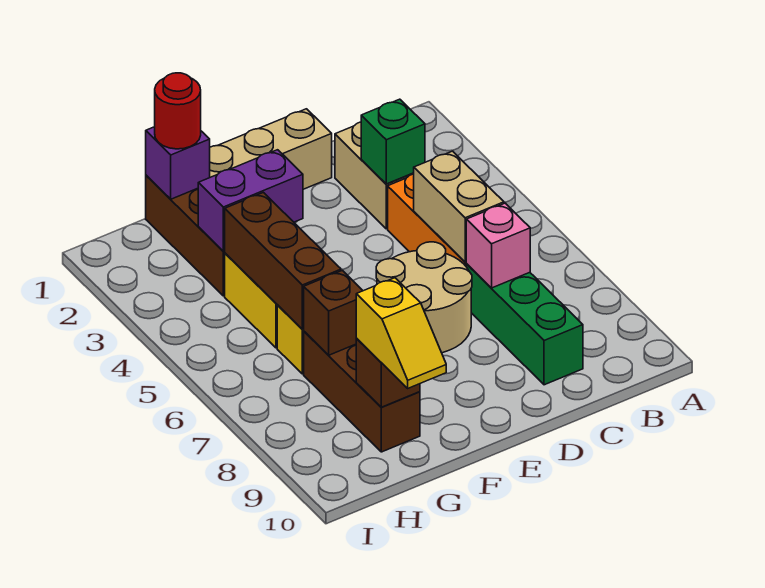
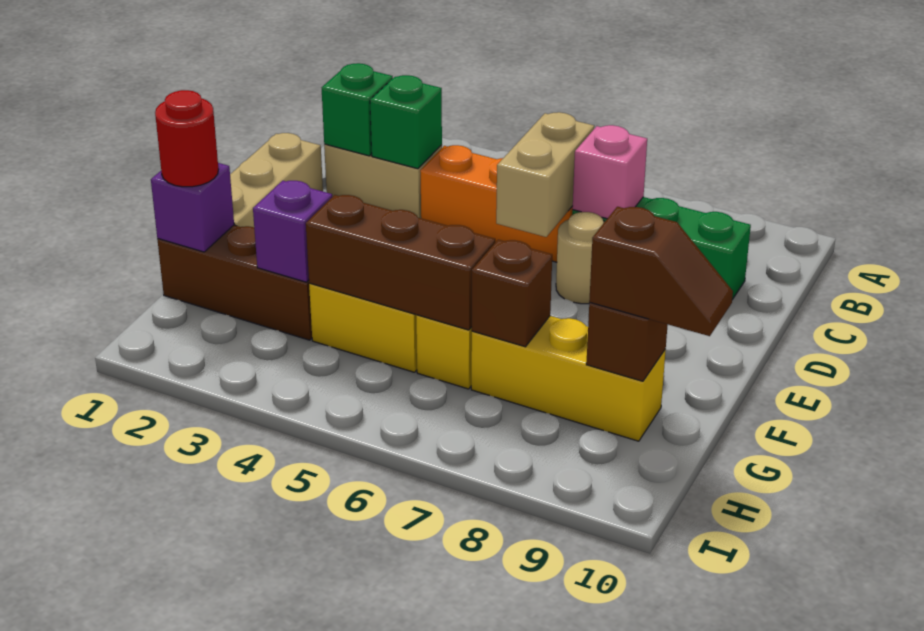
none -> green 1x1 brick [322,63,393,156]
tan 1x2 brick [414,151,504,262] -> tan 1x2 brick turned to [496,112,594,237]
tan 2x2 round brick [376,242,472,353] -> tan 1x1 round brick [556,212,605,304]
purple 1x2 brick [198,150,303,251] -> purple 1x1 brick [253,181,332,282]
brown 1x3 brick [304,332,420,452] -> yellow 1x3 brick [471,316,666,441]
yellow 1x2 slope [356,278,446,388] -> brown 1x2 slope [589,207,733,336]

